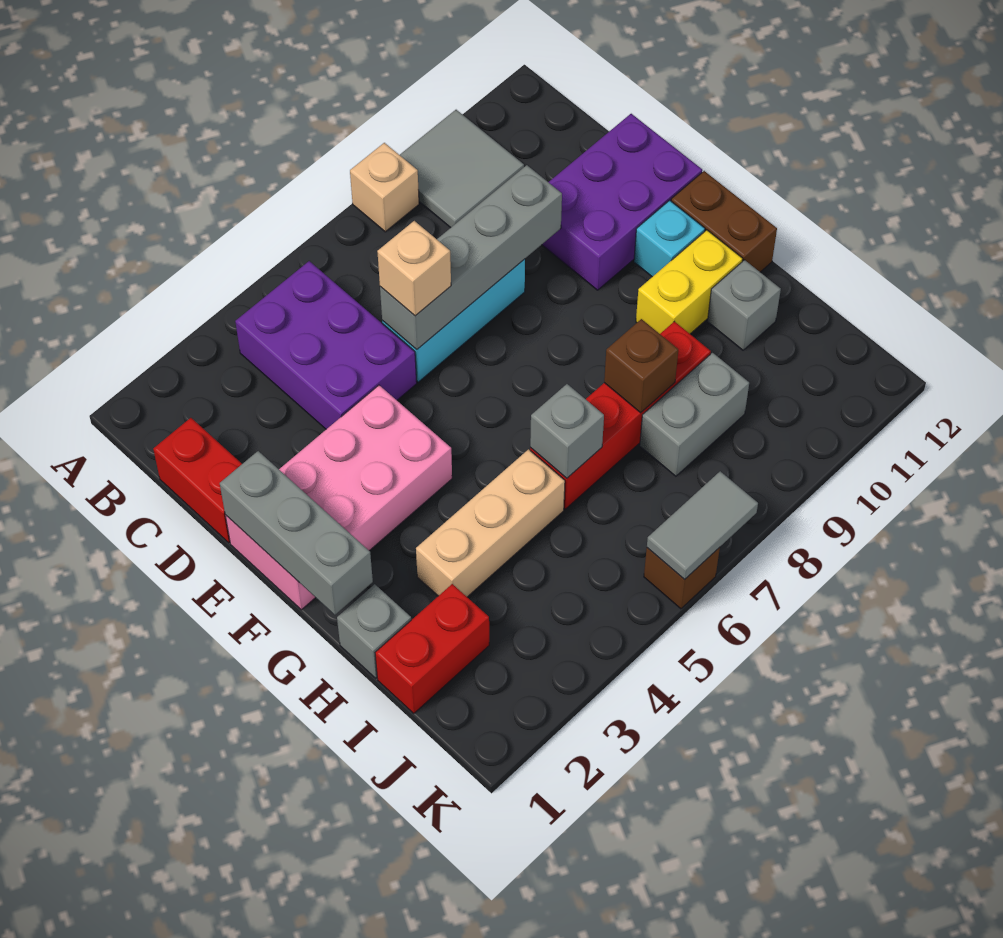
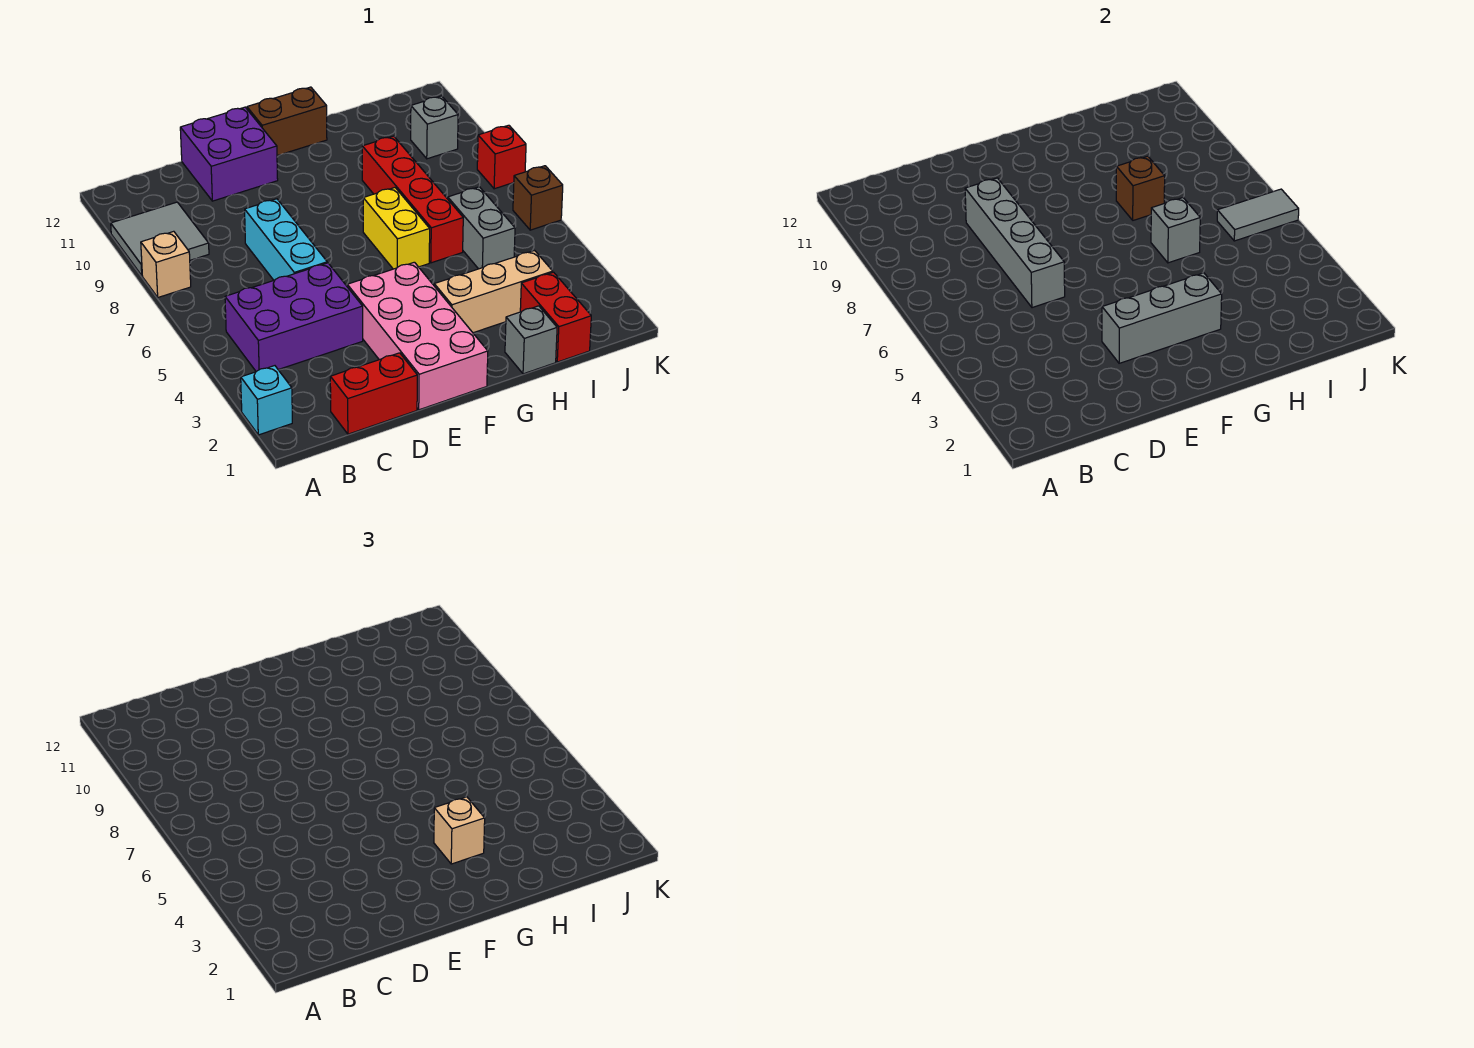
tan 1x1 brick [377,221,451,316] -> tan 1x1 brick moved to [434,797,485,864]
purple 2x3 brick [542,114,702,290] -> purple 2x2 brick [180,107,278,201]
grey 1x3 brick [220,451,373,615] -> grey 1x3 brick moved to [1102,273,1222,363]
cyan 1x1 brick [634,200,705,277] -> cyan 1x1 brick moved to [241,366,292,435]
yellow 1x2 brick [636,230,743,334] -> yellow 1x2 brick moved to [363,188,430,269]
tan 1x3 brick [416,449,565,597] -> tan 1x3 brick turned to [434,251,553,333]
grey 1x1 brick [708,260,781,350] -> grey 1x1 brick moved to [411,96,458,159]
grey 1x2 brick [640,353,749,476] -> grey 1x2 brick moved to [448,187,515,269]
grey 1x2 tile [647,471,758,580] -> grey 1x2 tile turned to [1217,189,1299,241]
none -> red 1x1 brick [477,125,526,189]

